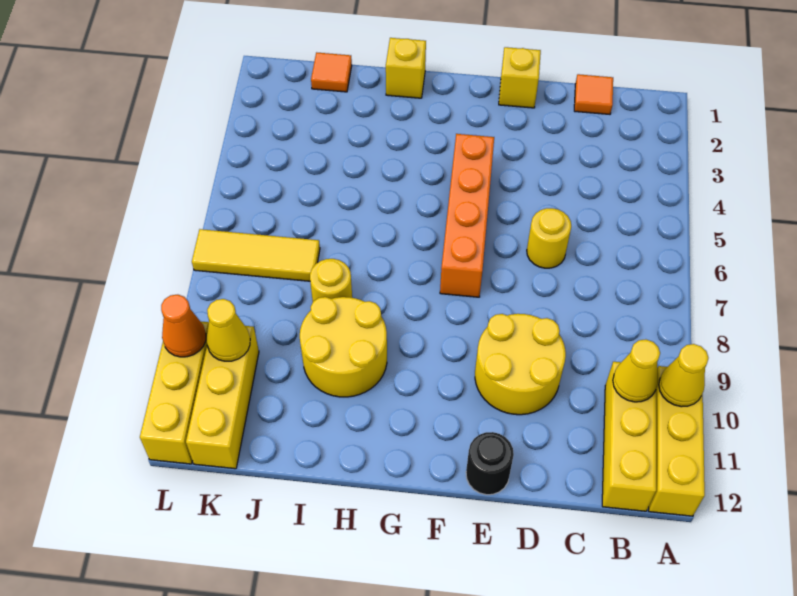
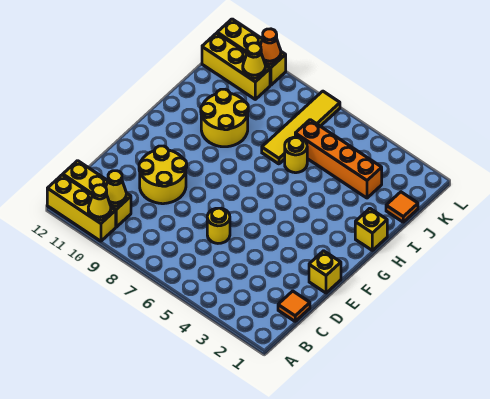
black 1x1 round brick [466,432,514,495] -> none
orange 1x4 brick [440,134,494,297] -> orange 1x4 brick moved to [295,120,382,198]
yellow 1x1 round brick [310,259,352,301] -> yellow 1x1 round brick moved to [285,137,307,173]
yellow 1x3 tile [192,229,320,281] -> yellow 1x4 tile [262,91,340,164]

